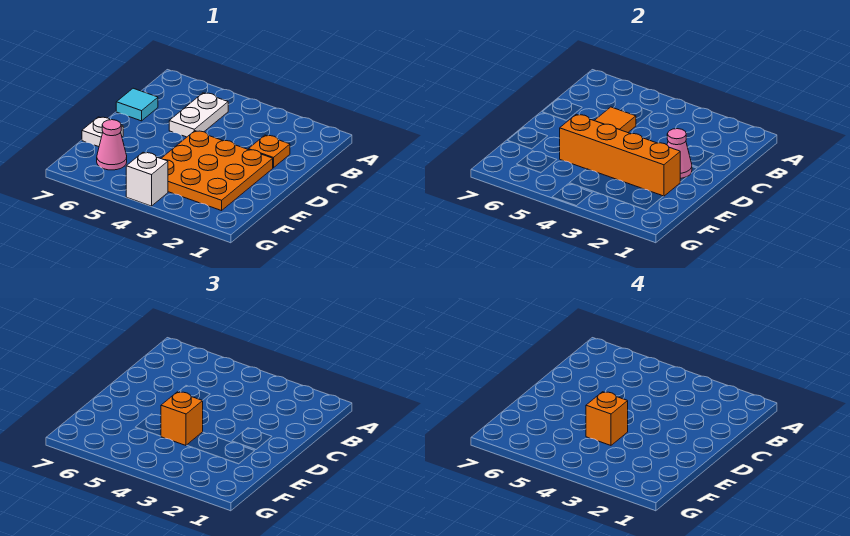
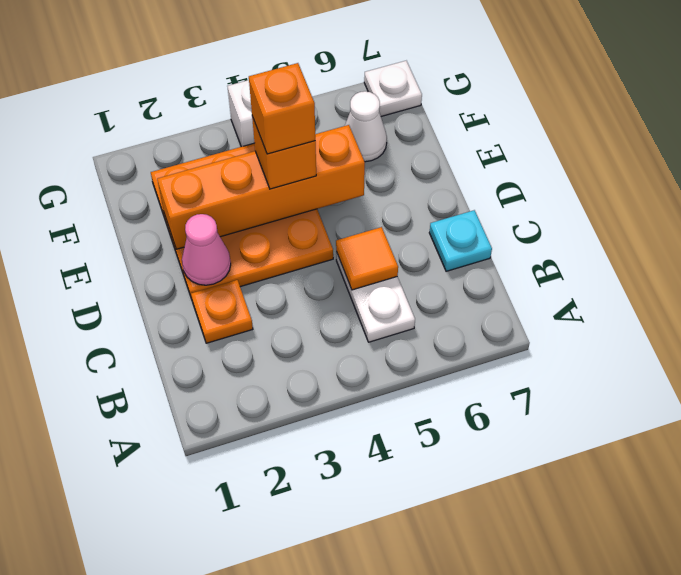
cyan 1x1 tile [116,88,158,121] -> cyan 1x1 plate [429,210,492,271]
white 1x1 plate [82,117,123,147] -> white 1x1 plate moved to [364,61,422,116]
pink 1x1 cone [97,120,127,170] -> white 1x1 cone [345,91,387,162]

